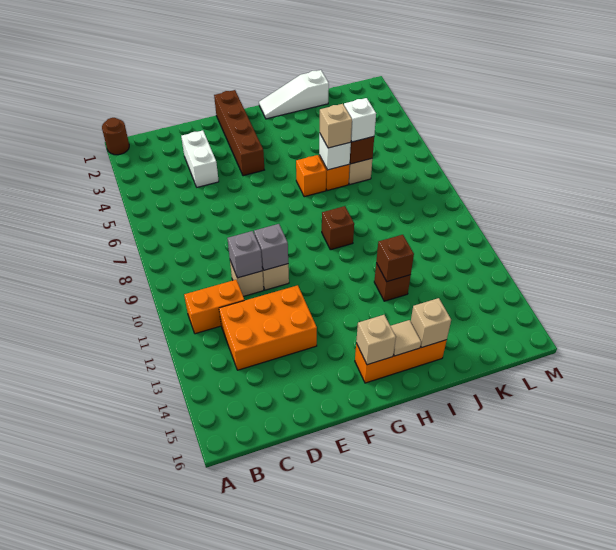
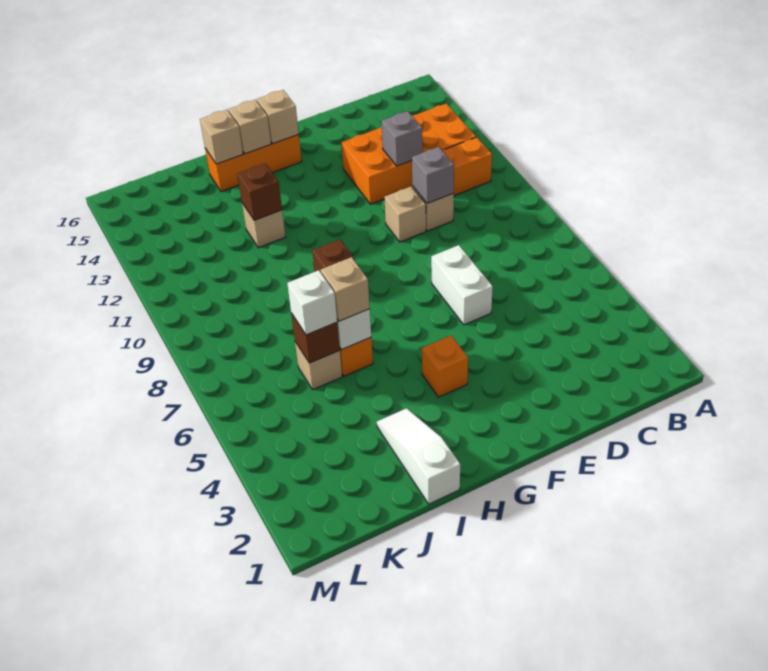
brown 1x1 round brick [102,118,129,155] -> none
orange 2x3 brick [219,285,317,370] -> orange 2x4 brick [341,104,476,204]
white 1x2 brick [181,130,219,187] -> white 1x2 brick moved to [431,245,493,325]
grey 1x1 brick [254,224,288,270] -> grey 1x1 brick moved to [382,111,423,166]
brown 1x4 brick [214,90,264,176] -> none
white 1x3 slope [259,70,329,119] -> white 1x3 slope turned to [377,408,460,504]
orange 1x1 brick [296,155,326,197] -> orange 1x1 brick moved to [422,336,468,397]
tan 1x1 tile [391,320,421,356] -> tan 1x1 brick [229,100,271,154]
brown 1x1 brick [374,263,411,301] -> tan 1x1 brick [242,203,286,248]

